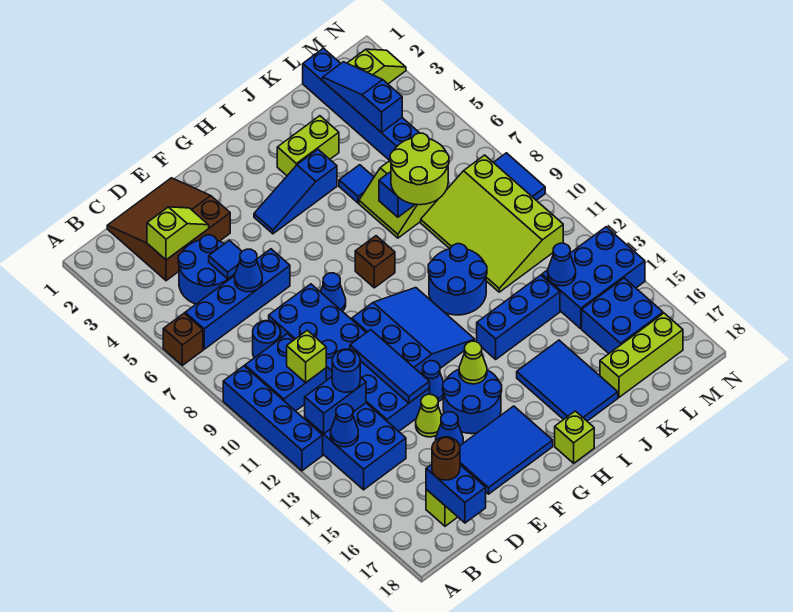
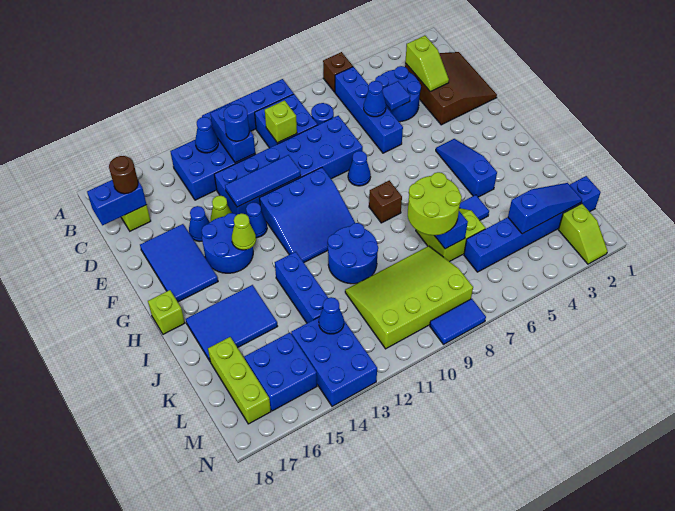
lime 1x2 brick [277,116,339,176] -> none

